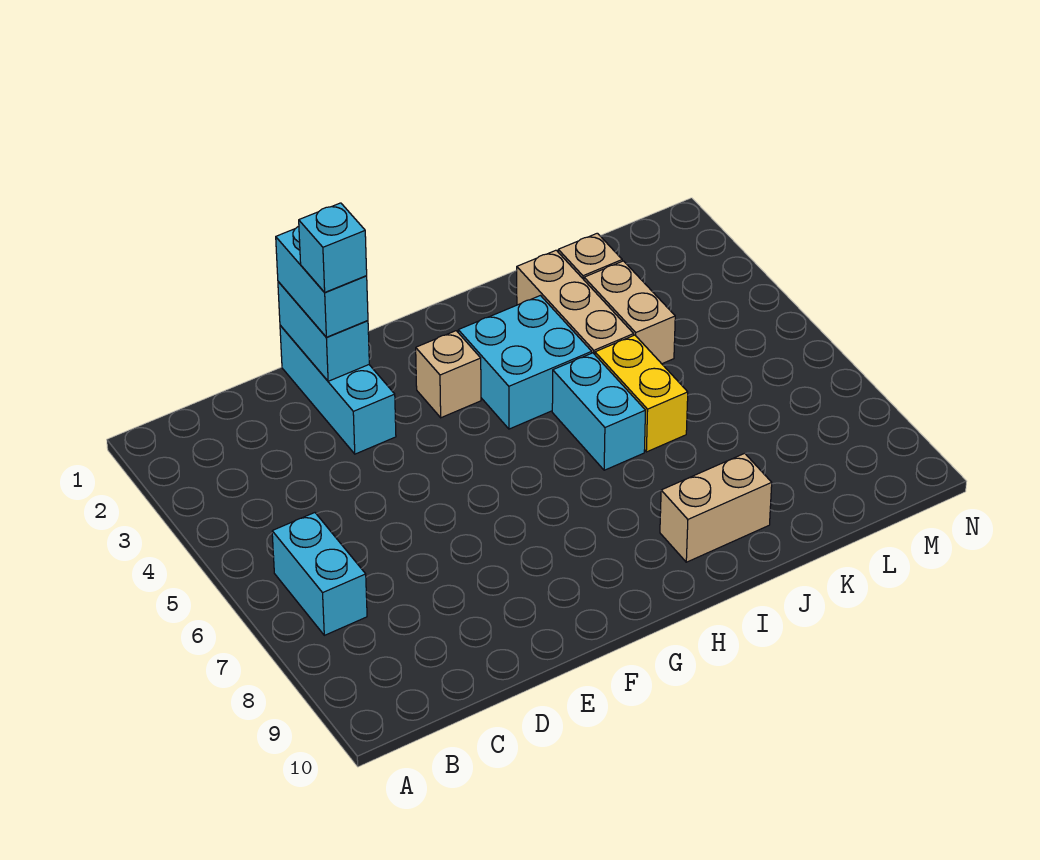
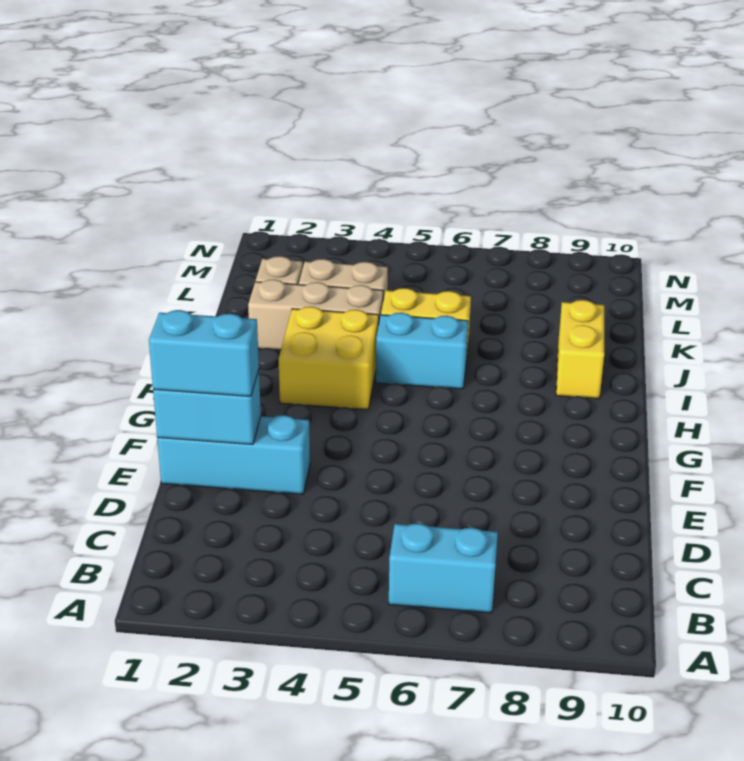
cyan 1x1 brick [299,203,367,292] -> none
tan 1x1 brick [416,331,481,418] -> none
cyan 2x2 brick [458,296,592,429] -> yellow 2x2 brick [279,307,379,410]
tan 1x2 brick [660,453,772,562] -> yellow 1x2 brick [556,300,604,399]

